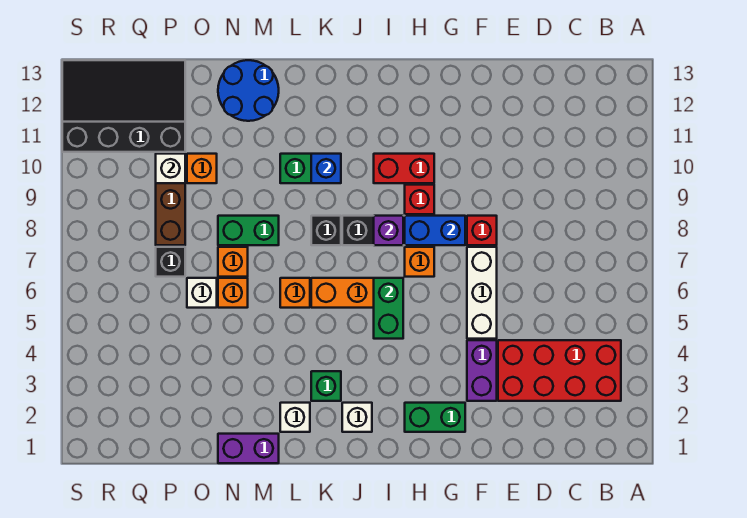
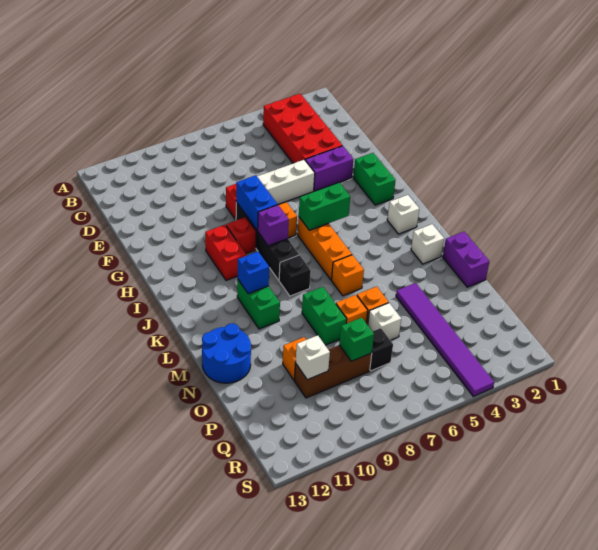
green 1x1 brick [311,371,341,401] -> green 1x1 brick moved to [339,318,374,361]
none -> purple 1x6 tile [396,283,494,396]
black 3x4 slope [62,60,185,152] -> none

